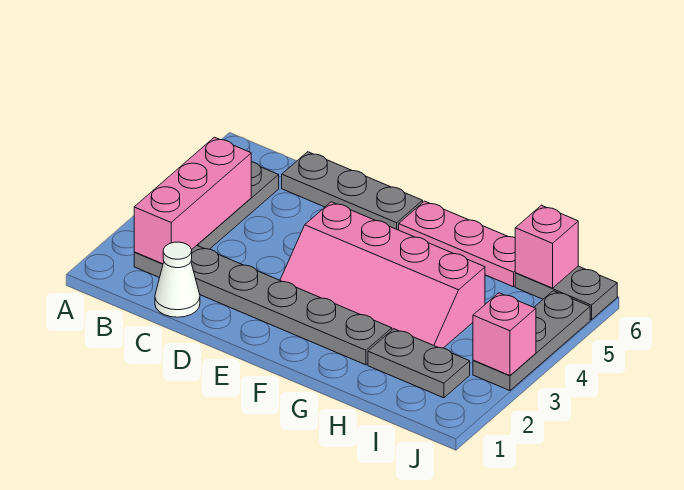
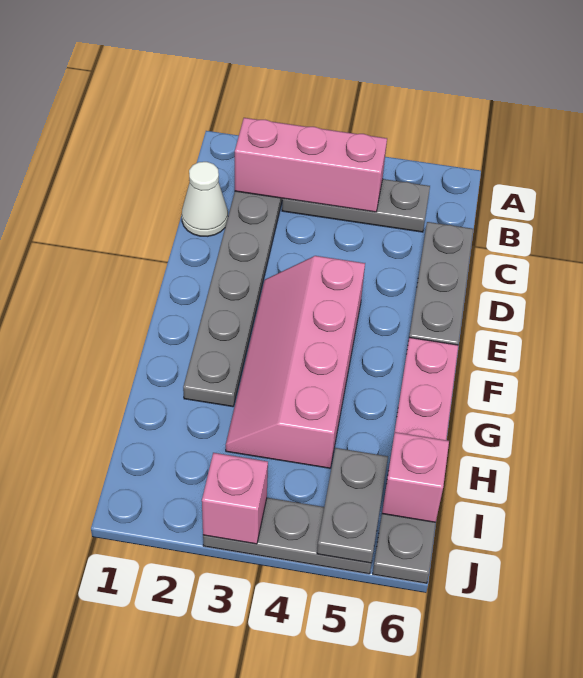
grey 1x2 plate [368,329,470,398] -> grey 1x2 plate moved to [317,448,388,563]

